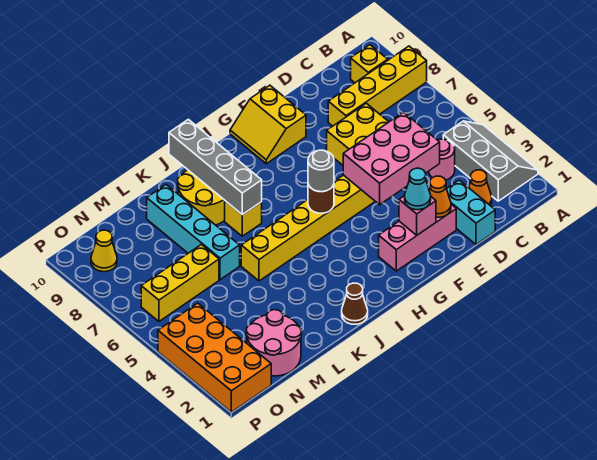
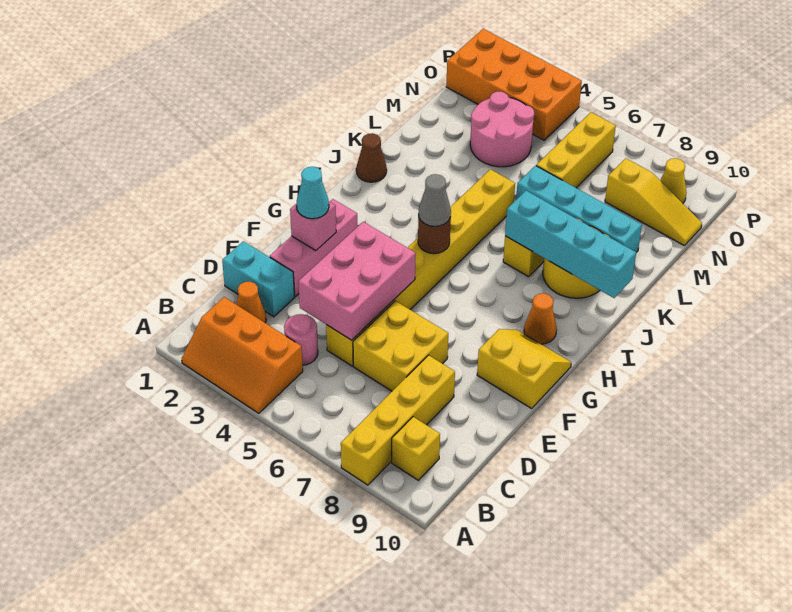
grey 2x3 slope [443,121,538,201] -> orange 2x3 slope [182,297,303,413]
orange 1x1 cone [429,176,451,217] -> orange 1x1 cone moved to [524,293,557,344]
grey 1x1 round brick [308,150,334,192] -> grey 1x1 cone [418,174,451,226]
grey 1x4 brick [169,119,262,215] -> cyan 1x4 brick [505,191,636,298]
pink 2x2 round brick [246,310,302,376] -> pink 2x2 round brick moved to [470,91,534,167]
none -> yellow 1x3 slope [605,158,702,245]

